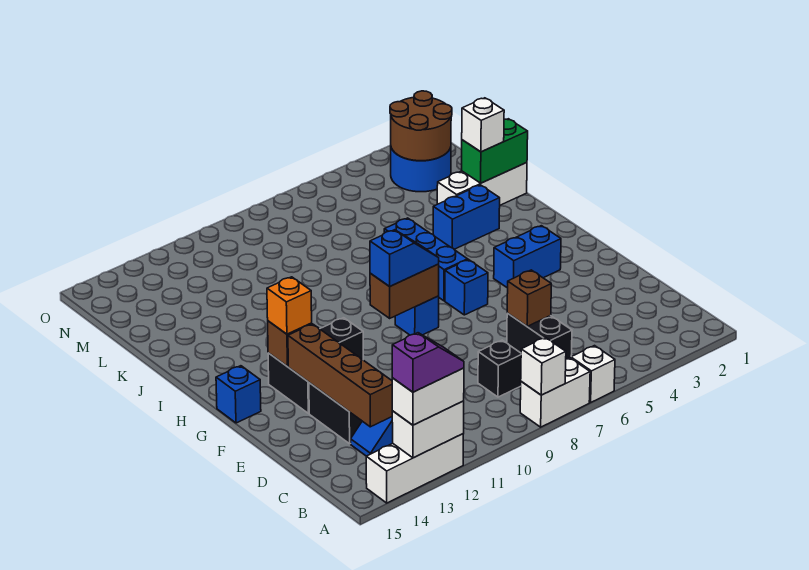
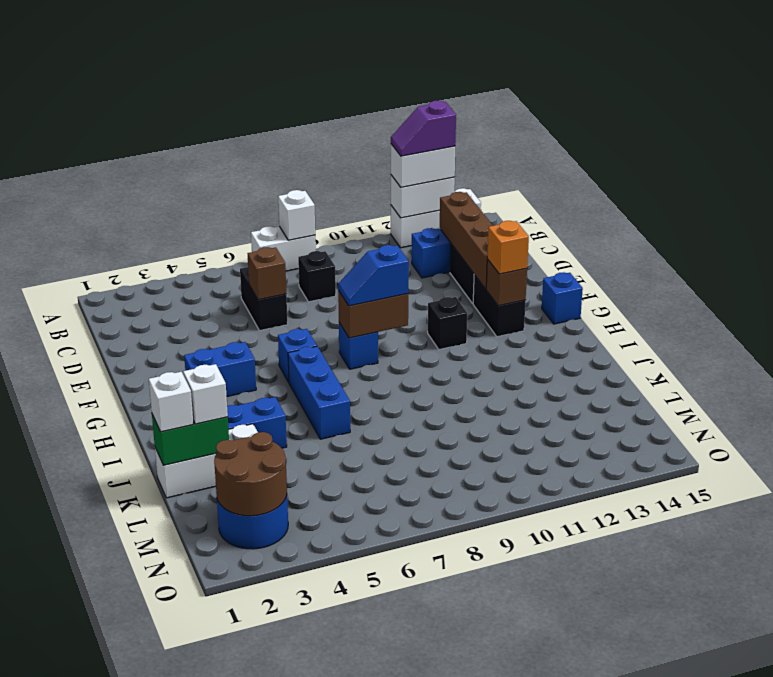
white 1x1 brick [571,346,615,402] -> white 1x1 brick moved to [149,372,193,432]

